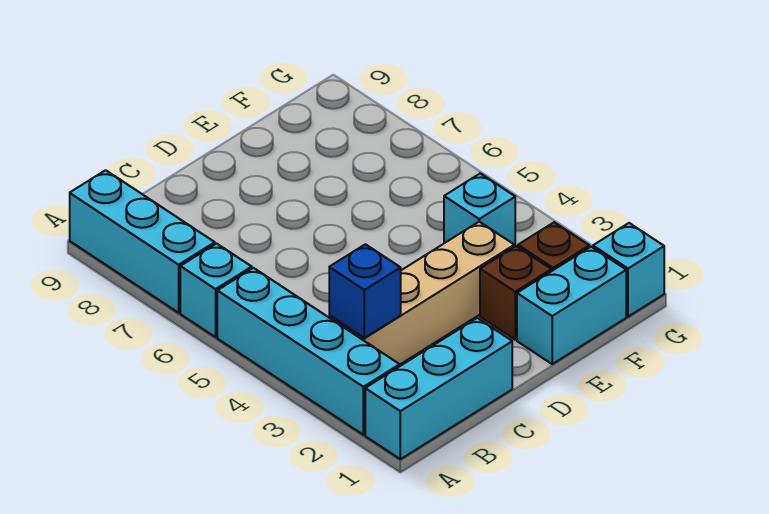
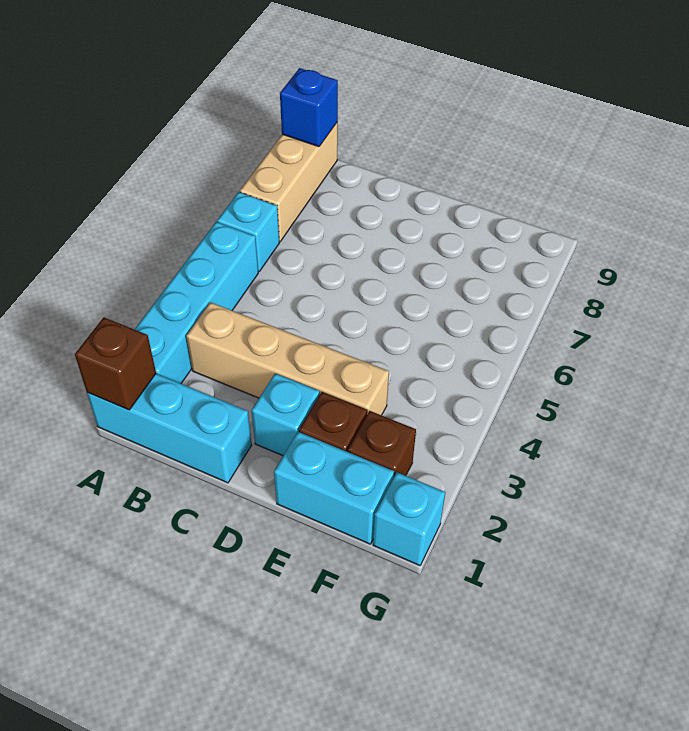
none -> brown 1x1 brick [75,318,156,410]
cyan 1x3 brick [70,170,215,313] -> tan 1x3 brick [240,122,338,241]
blue 1x1 brick [329,244,401,338] -> blue 1x1 brick moved to [280,68,338,147]
cyan 1x1 brick [444,173,515,245] -> cyan 1x1 brick moved to [251,373,320,456]

